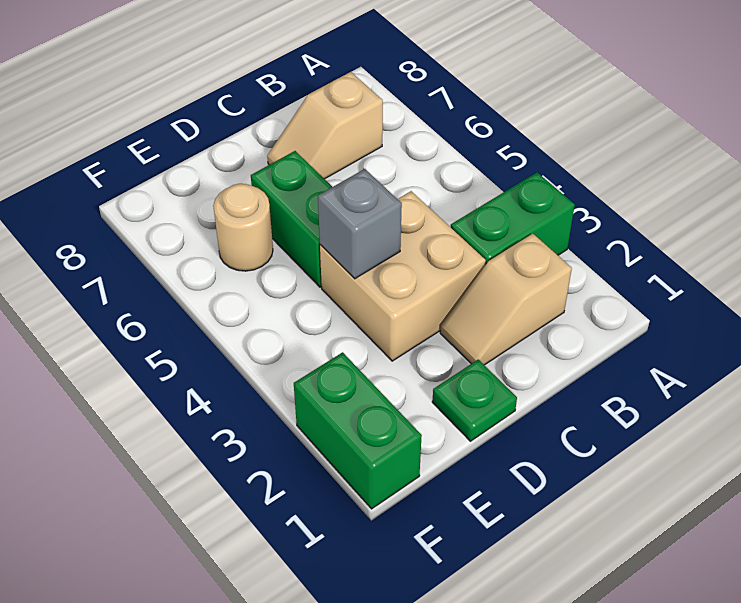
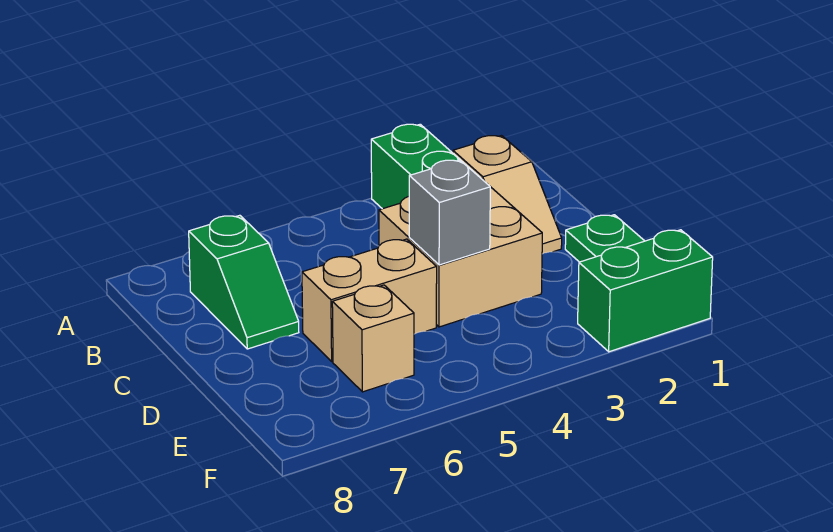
tan 1x2 slope [267,72,383,179] -> green 1x2 slope [189,215,299,349]
green 1x2 brick [251,151,332,287] -> tan 1x2 brick [302,239,437,361]
tan 1x1 round brick [213,184,273,271] -> tan 1x1 brick [332,285,414,392]

